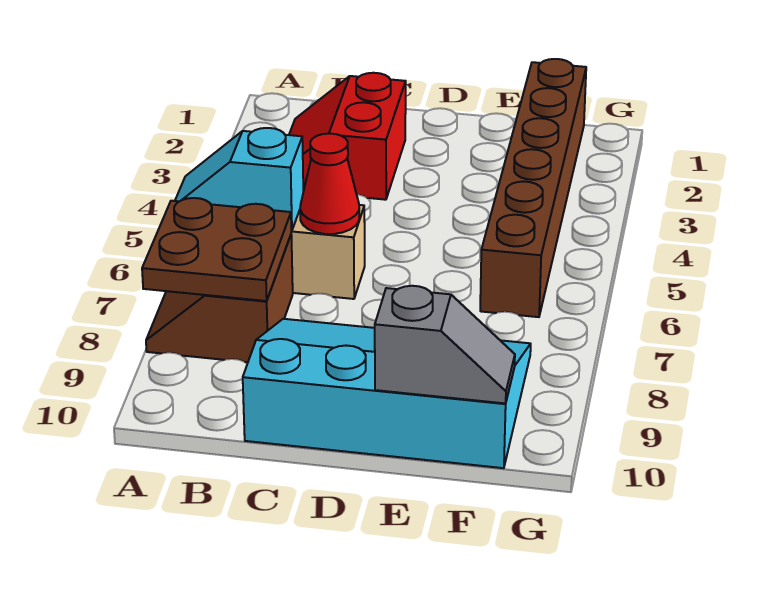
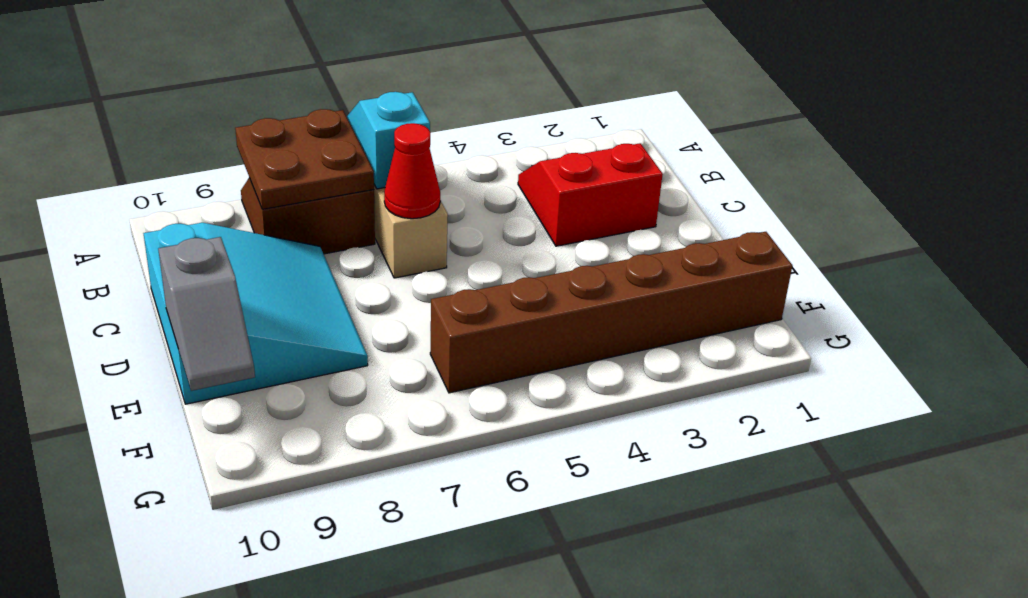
cyan 3x4 slope [243,319,531,468] -> cyan 3x3 slope [143,223,368,404]

